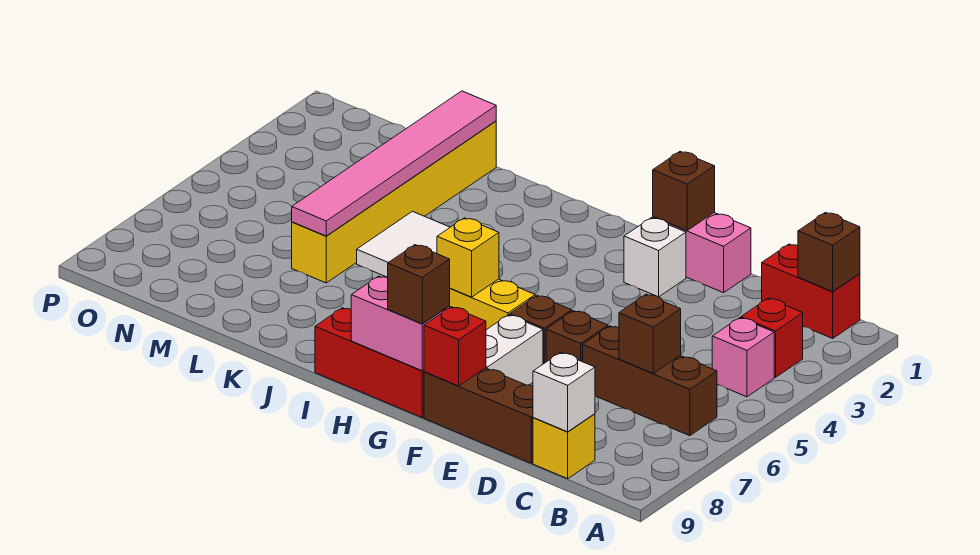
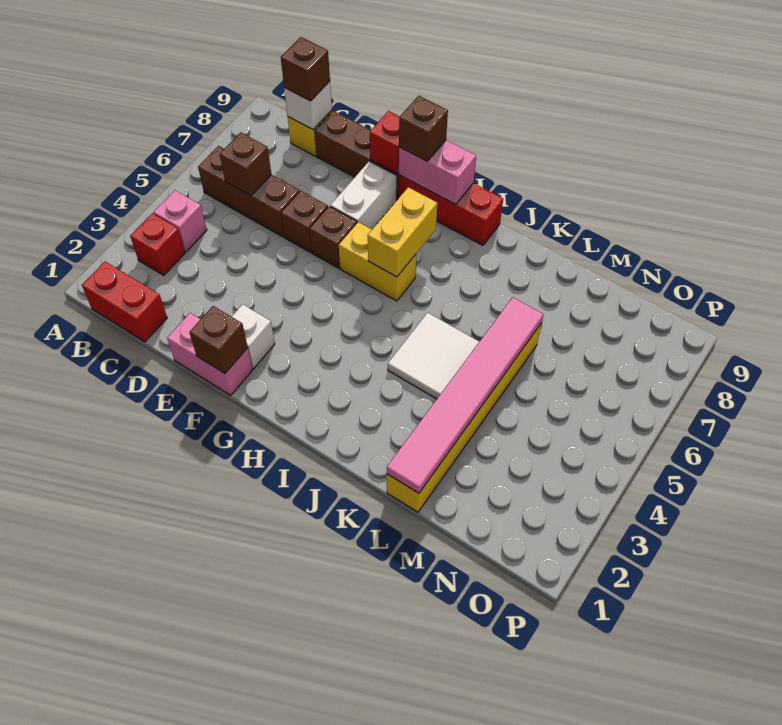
brown 1x1 brick [798,212,860,292] -> brown 1x1 brick moved to [281,37,330,101]
yellow 1x1 brick [437,218,499,297] -> yellow 1x2 brick [367,187,437,277]

